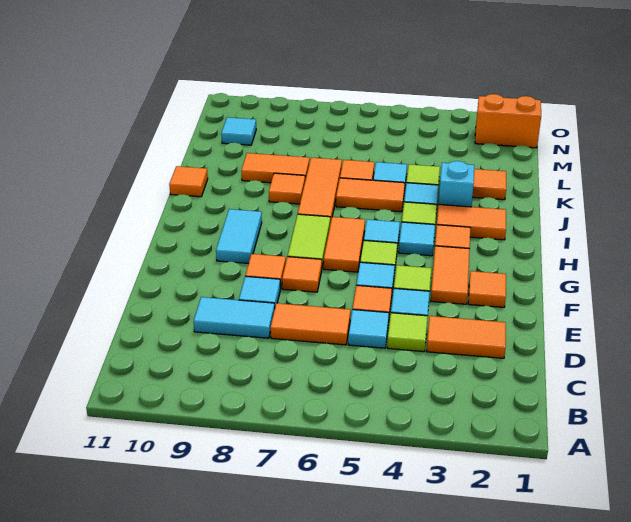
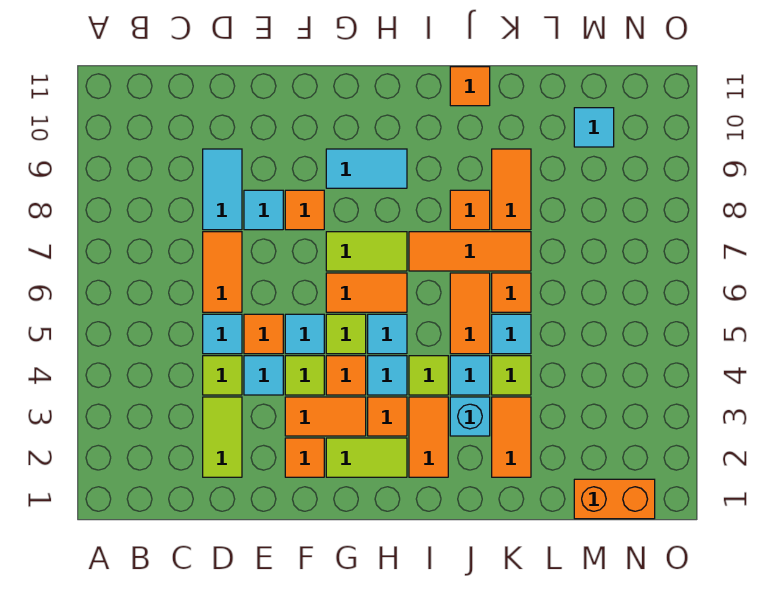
orange 1x2 tile [427,316,506,358] -> lime 1x2 tile [203,397,242,477]
orange 1x1 tile [282,257,322,292] -> orange 1x1 tile moved to [326,356,366,395]
none -> lime 1x2 tile [326,438,407,477]
orange 1x2 brick [475,94,541,148] -> orange 1x2 brick turned to [574,479,655,519]

